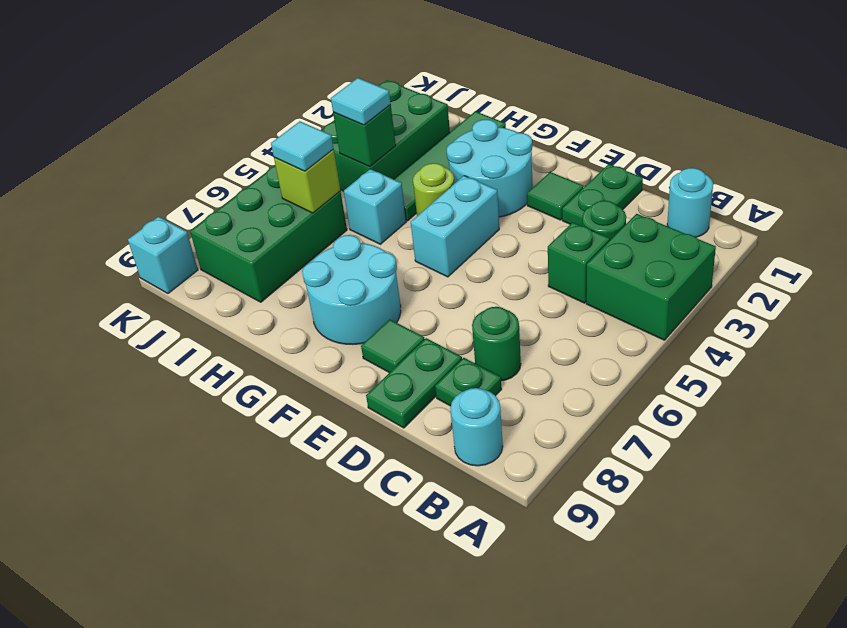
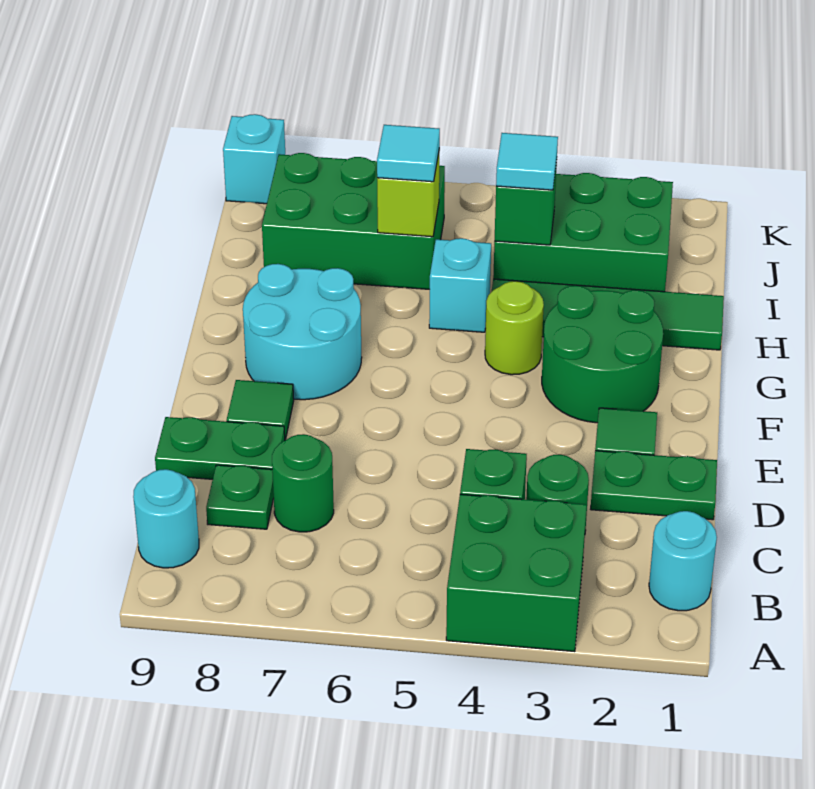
cyan 2x2 round brick [447,119,533,217] -> green 2x2 round brick [542,286,663,423]
cyan 1x2 brick [411,176,499,277] -> none

